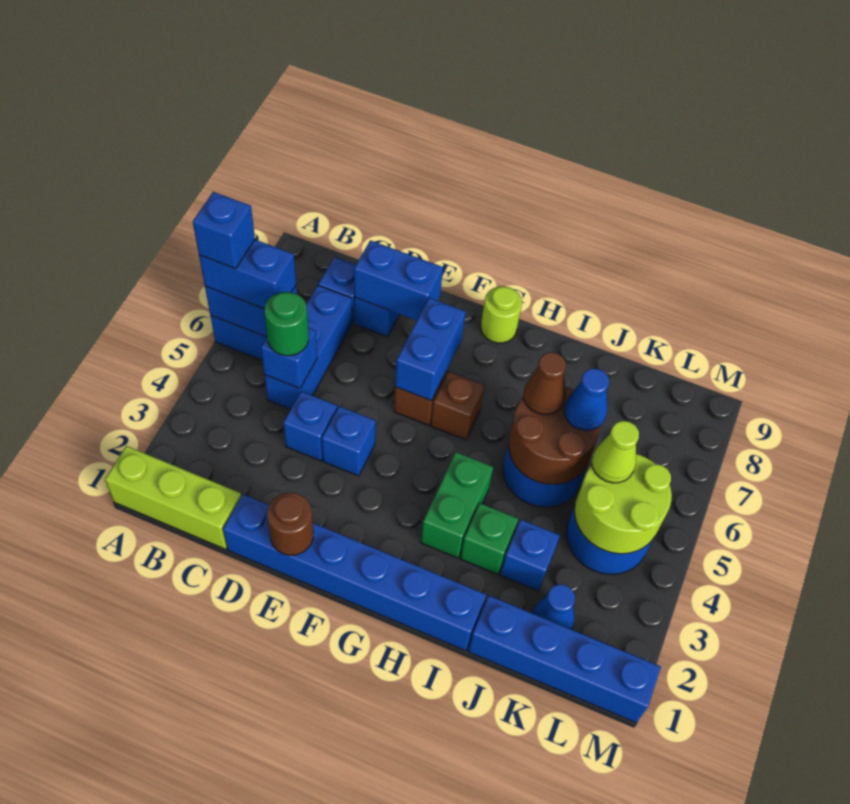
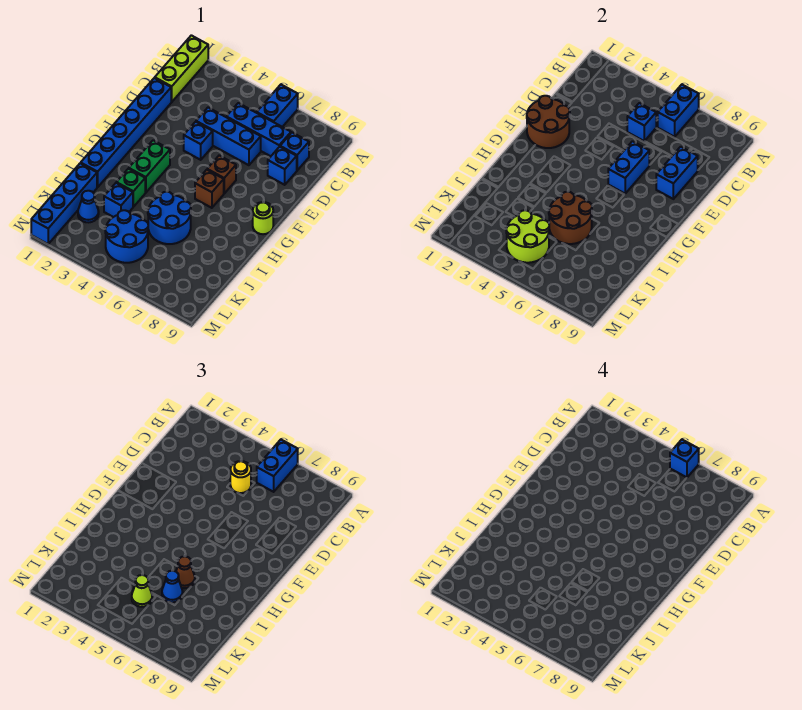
green 1x1 round brick [265,292,309,356] -> yellow 1x1 round brick [230,461,251,493]
blue 1x1 brick [283,391,337,461] -> blue 1x3 brick [196,108,261,165]
brown 1x1 round brick [267,493,313,555] -> brown 2x2 round brick [527,96,570,148]
blue 1x2 brick [395,298,466,401] -> blue 1x2 brick turned to [608,141,649,193]
green 1x2 brick [421,452,493,558] -> green 1x2 brick turned to [129,140,170,193]

